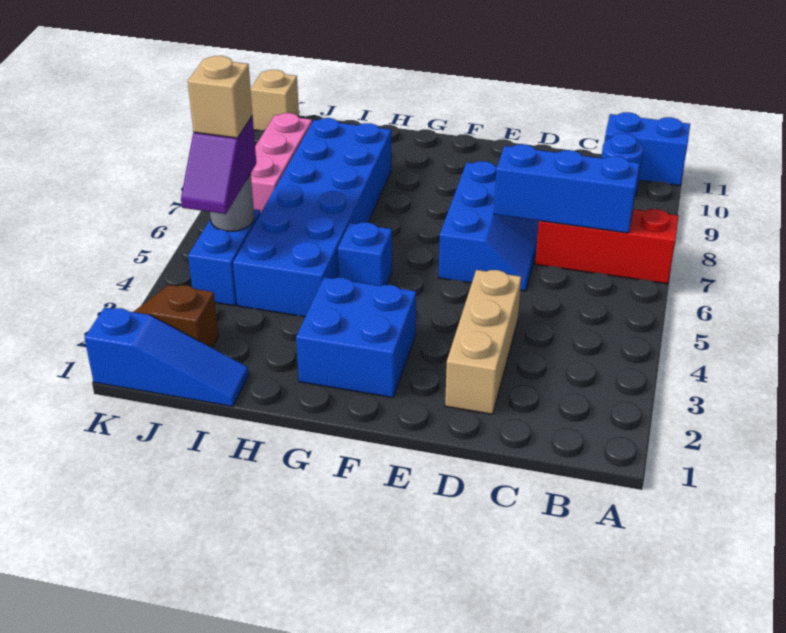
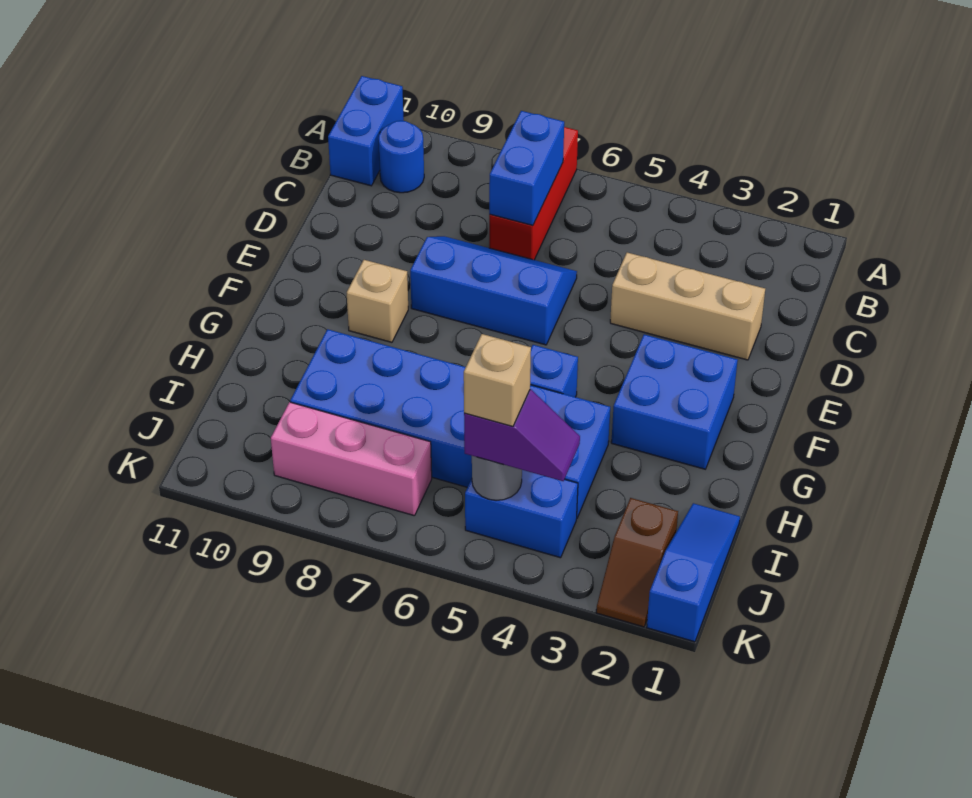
blue 1x3 brick [494,144,640,233] -> blue 1x2 brick [489,111,564,226]
tan 1x1 brick [250,70,299,131] -> tan 1x1 brick moved to [347,260,408,342]

